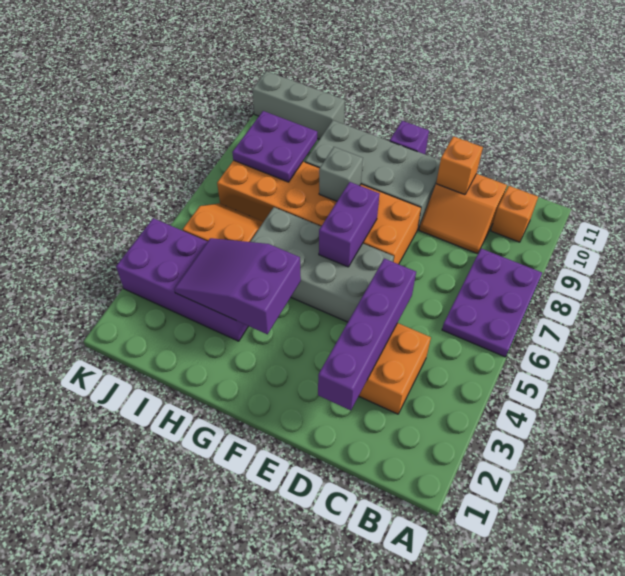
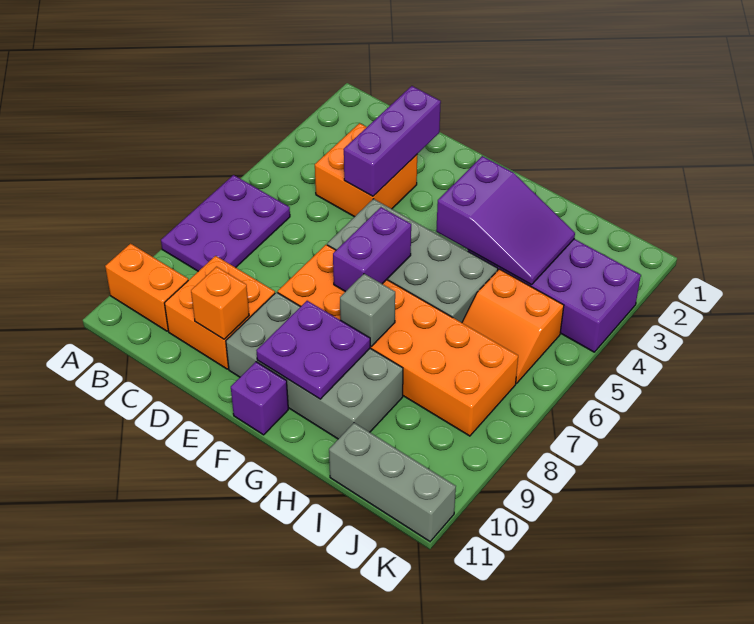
orange 1x1 brick [491,186,538,242] -> orange 1x2 brick [105,244,188,331]
orange 2x2 slope [419,174,507,254] -> orange 2x2 brick [165,256,275,369]
purple 1x4 brick [318,259,416,410] -> purple 1x3 brick [344,86,441,196]
purple 2x2 plate [232,111,317,182] -> purple 2x2 plate moved to [256,301,370,399]

